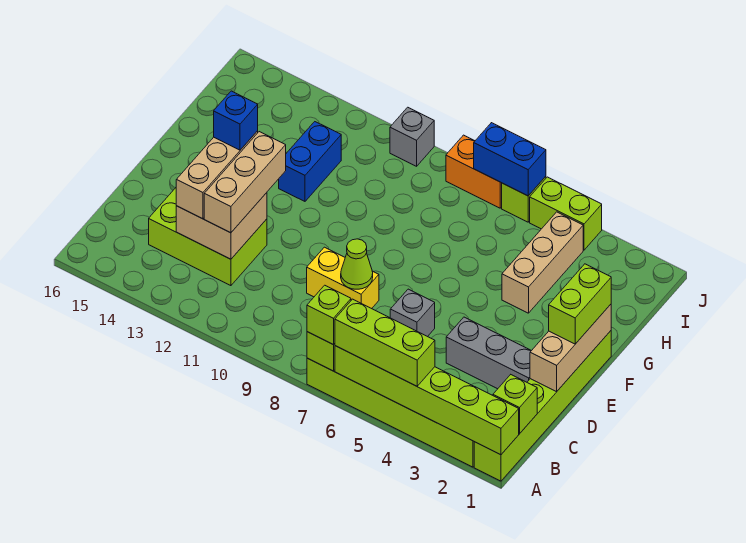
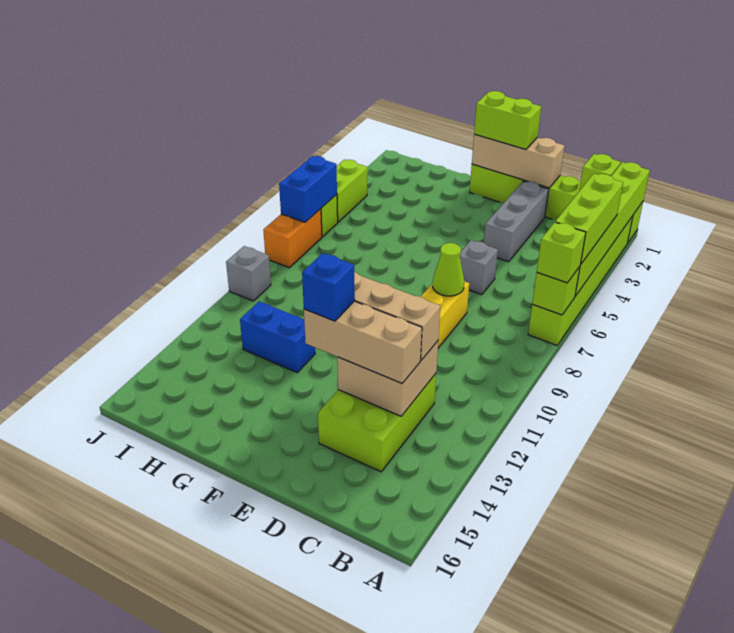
tan 1x3 brick [502,212,583,313] -> none

